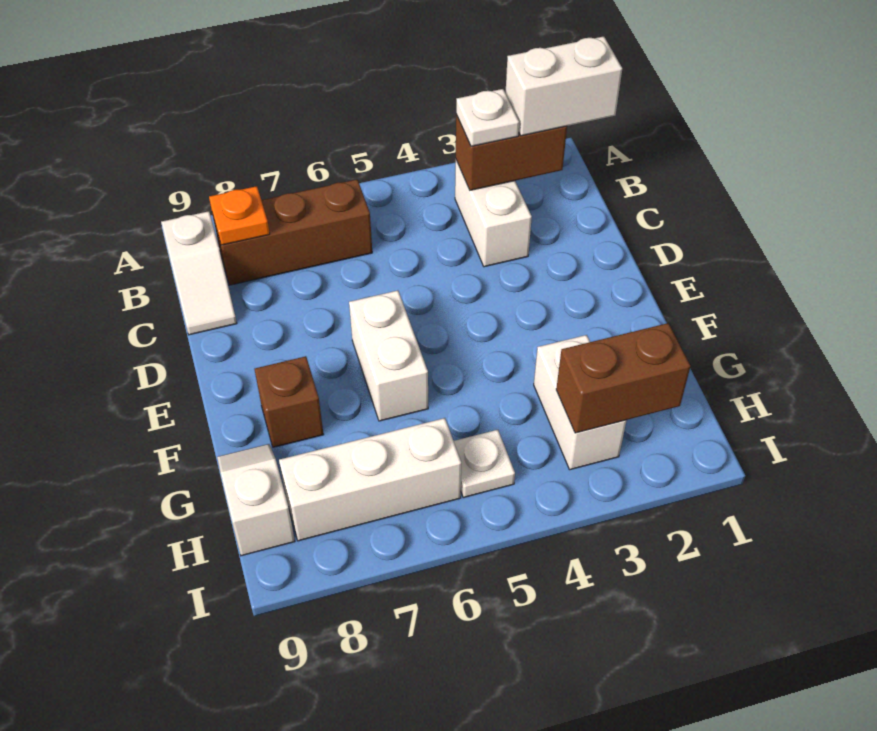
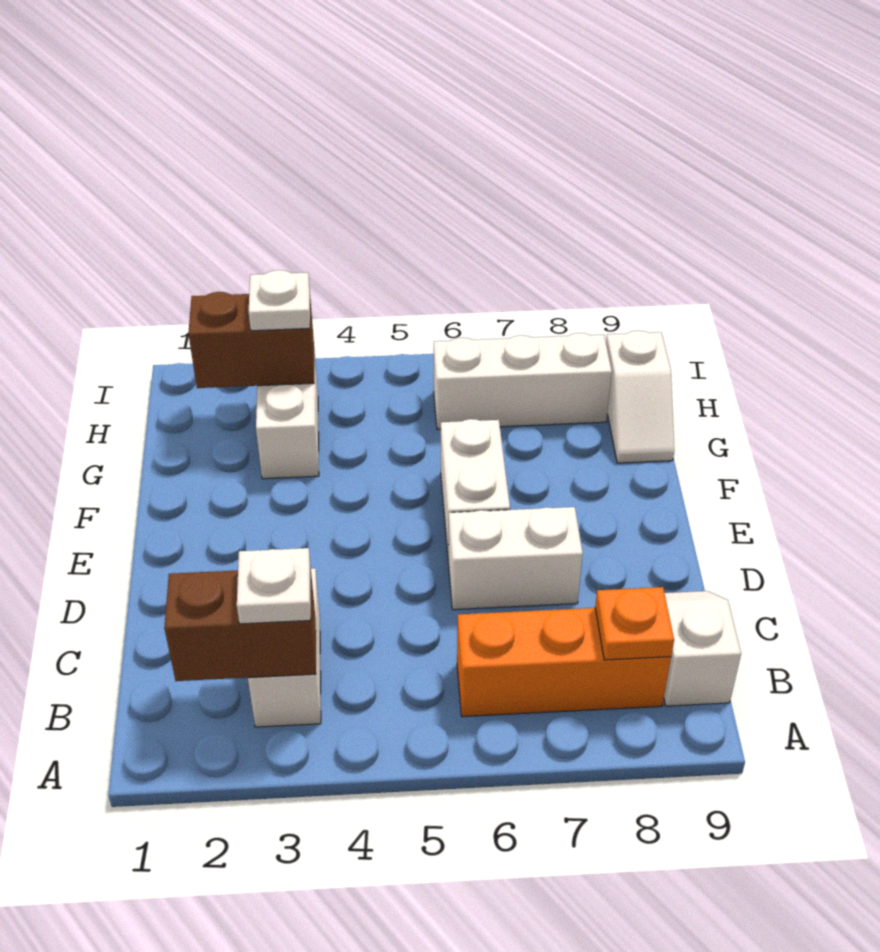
white 1x2 brick [505,36,622,136] -> white 1x2 brick moved to [448,507,583,610]
brown 1x3 brick [213,180,372,285] -> orange 1x3 brick [457,608,671,717]
brown 1x1 brick [254,356,324,447] -> none
white 1x1 plate [454,430,515,498] -> white 1x1 plate moved to [249,270,310,331]

